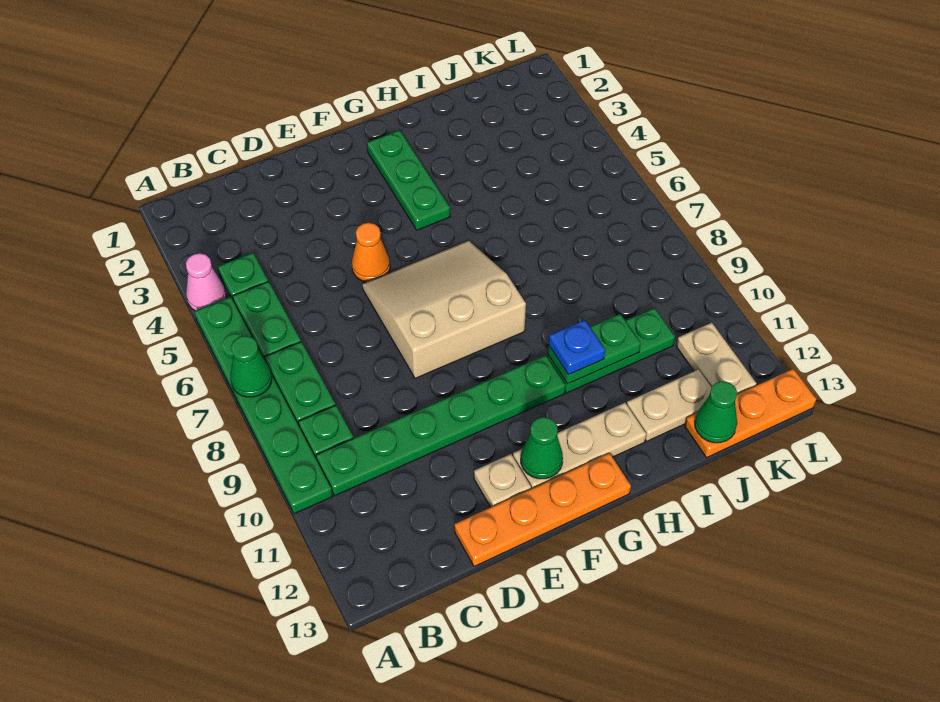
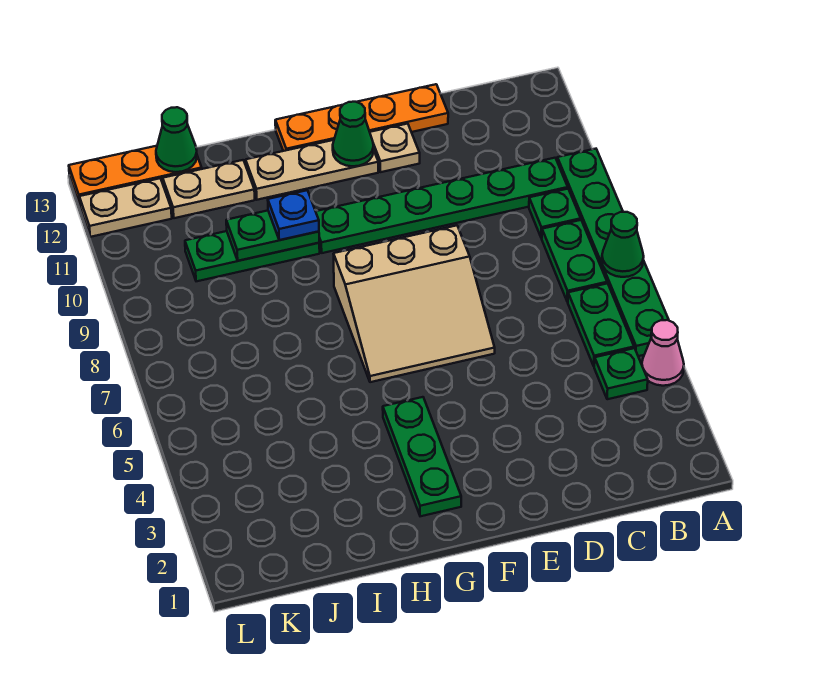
orange 1x1 cone [352,223,390,282] -> none
tan 1x2 plate [676,323,756,394] -> tan 1x2 plate turned to [79,178,172,237]

